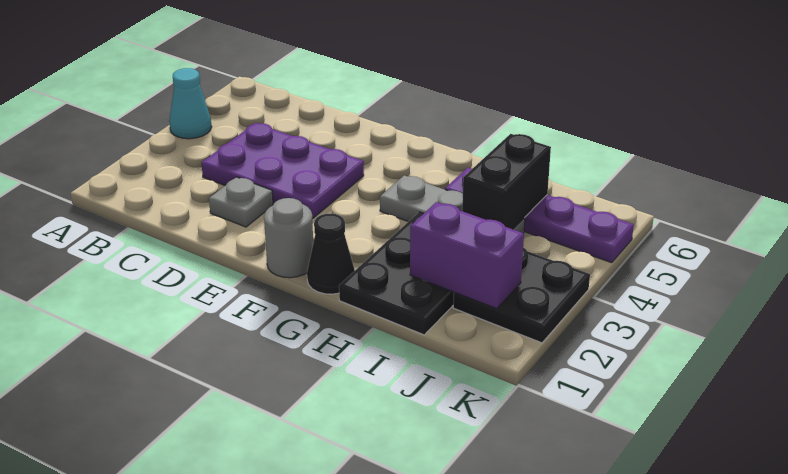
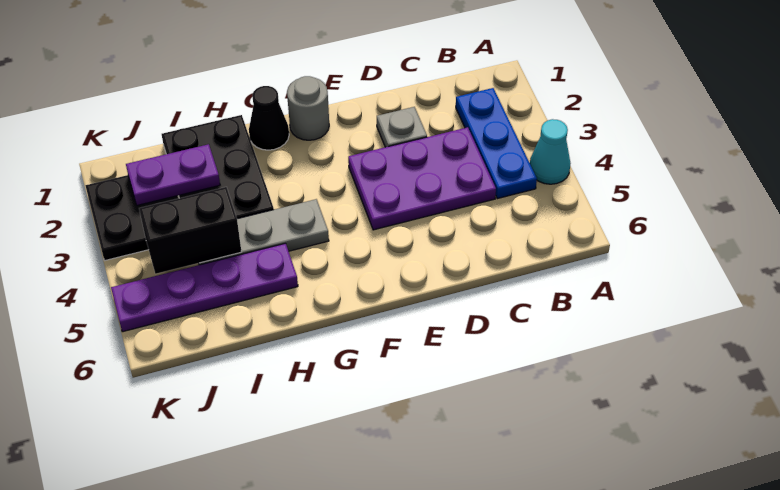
none -> blue 1x3 plate [456,88,537,199]
purple 1x2 brick [410,202,524,309] -> purple 1x2 plate [126,144,220,205]
black 1x2 brick [462,134,551,229] -> black 1x2 brick turned to [139,187,242,274]

